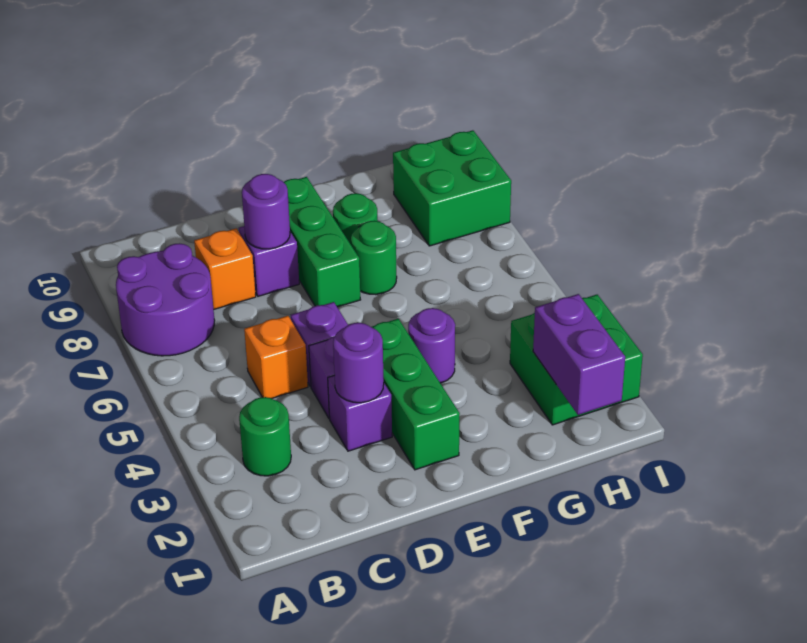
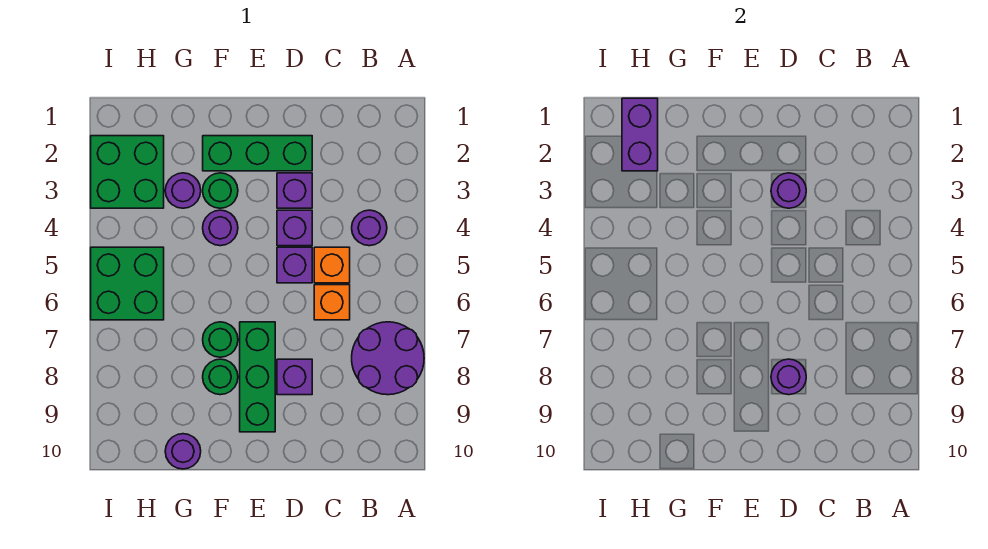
green 1x1 round brick [239,397,291,476] -> green 1x1 round brick moved to [203,173,238,208]
none -> purple 1x1 round brick [352,210,387,246]
orange 1x1 brick [194,228,256,309] -> orange 1x1 brick moved to [314,285,350,320]
green 1x3 brick [372,319,460,470] -> green 1x3 brick turned to [203,136,312,171]
none -> purple 1x1 round brick [165,173,201,208]
none -> purple 1x1 round brick [165,434,201,469]
green 2x2 brick [393,130,511,246] -> green 2x2 brick moved to [91,247,164,320]

